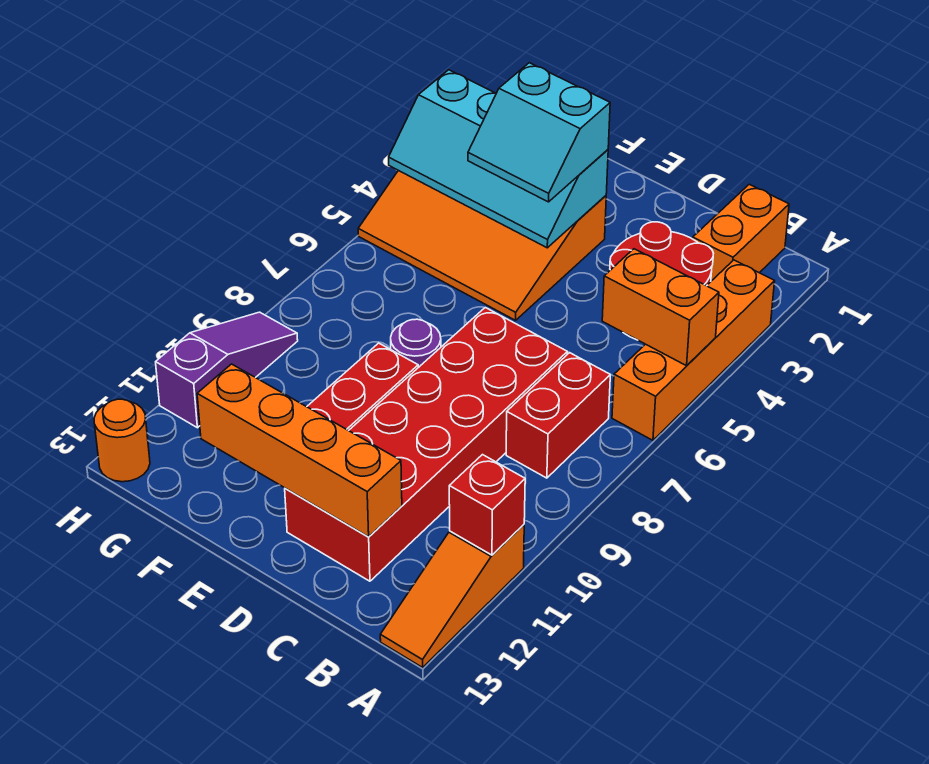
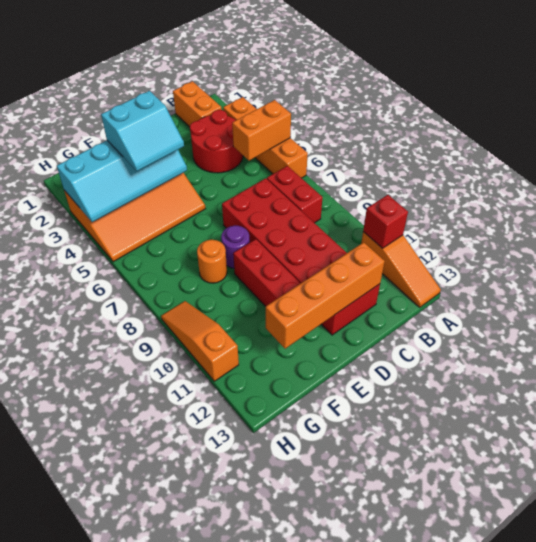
purple 1x3 slope [156,312,298,428] -> orange 1x3 slope [161,301,239,381]
orange 1x1 round brick [94,399,150,482] -> orange 1x1 round brick moved to [197,240,227,283]

